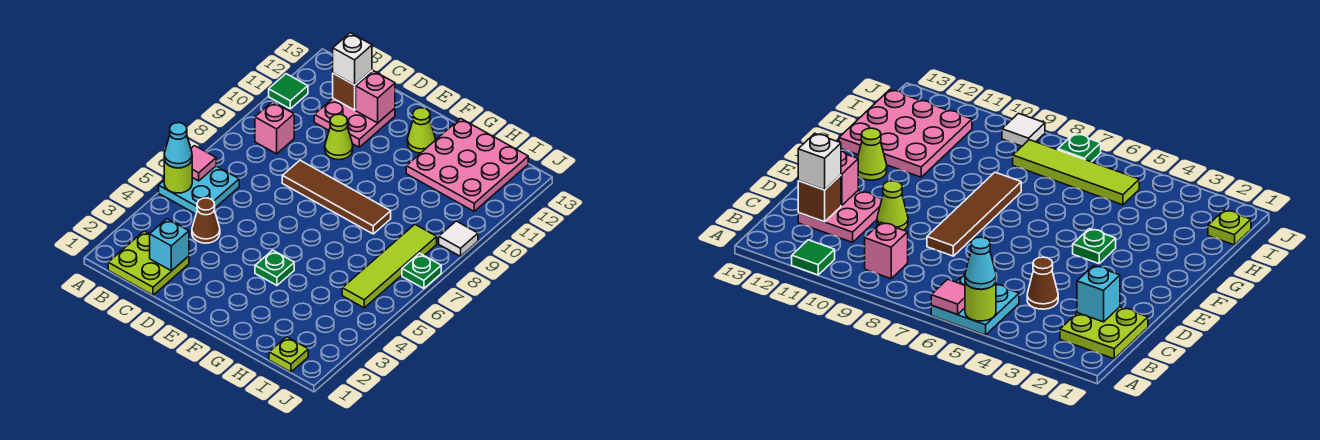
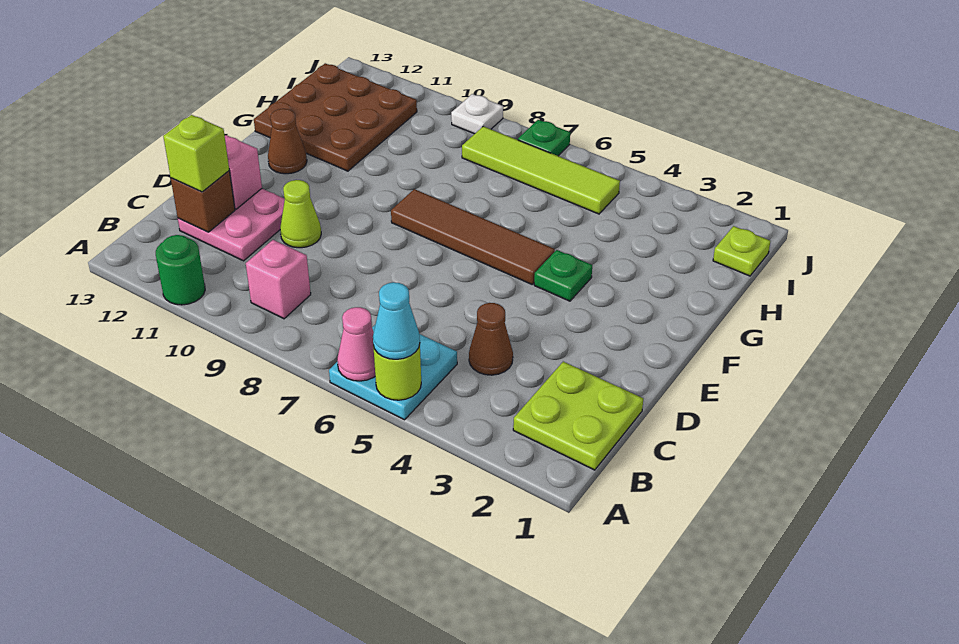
pink 1x1 tile [191,146,216,181] -> pink 1x1 cone [337,307,375,381]
green 1x1 tile [269,74,308,109] -> green 1x1 round brick [156,235,205,305]
cyan 1x1 brick [150,219,189,271] -> none
white 1x1 brick [333,33,372,85] -> lime 1x1 brick [163,115,229,192]
brown 1x4 tile [282,160,391,234] -> brown 1x4 tile turned to [391,189,555,284]
lime 1x1 cone [407,108,435,153] -> brown 1x1 cone [268,109,307,174]
pink 3x3 plate [406,118,528,211] -> brown 3x3 plate [254,63,417,171]
white 1x1 tile [439,221,478,256] -> white 1x1 plate [451,94,503,134]

